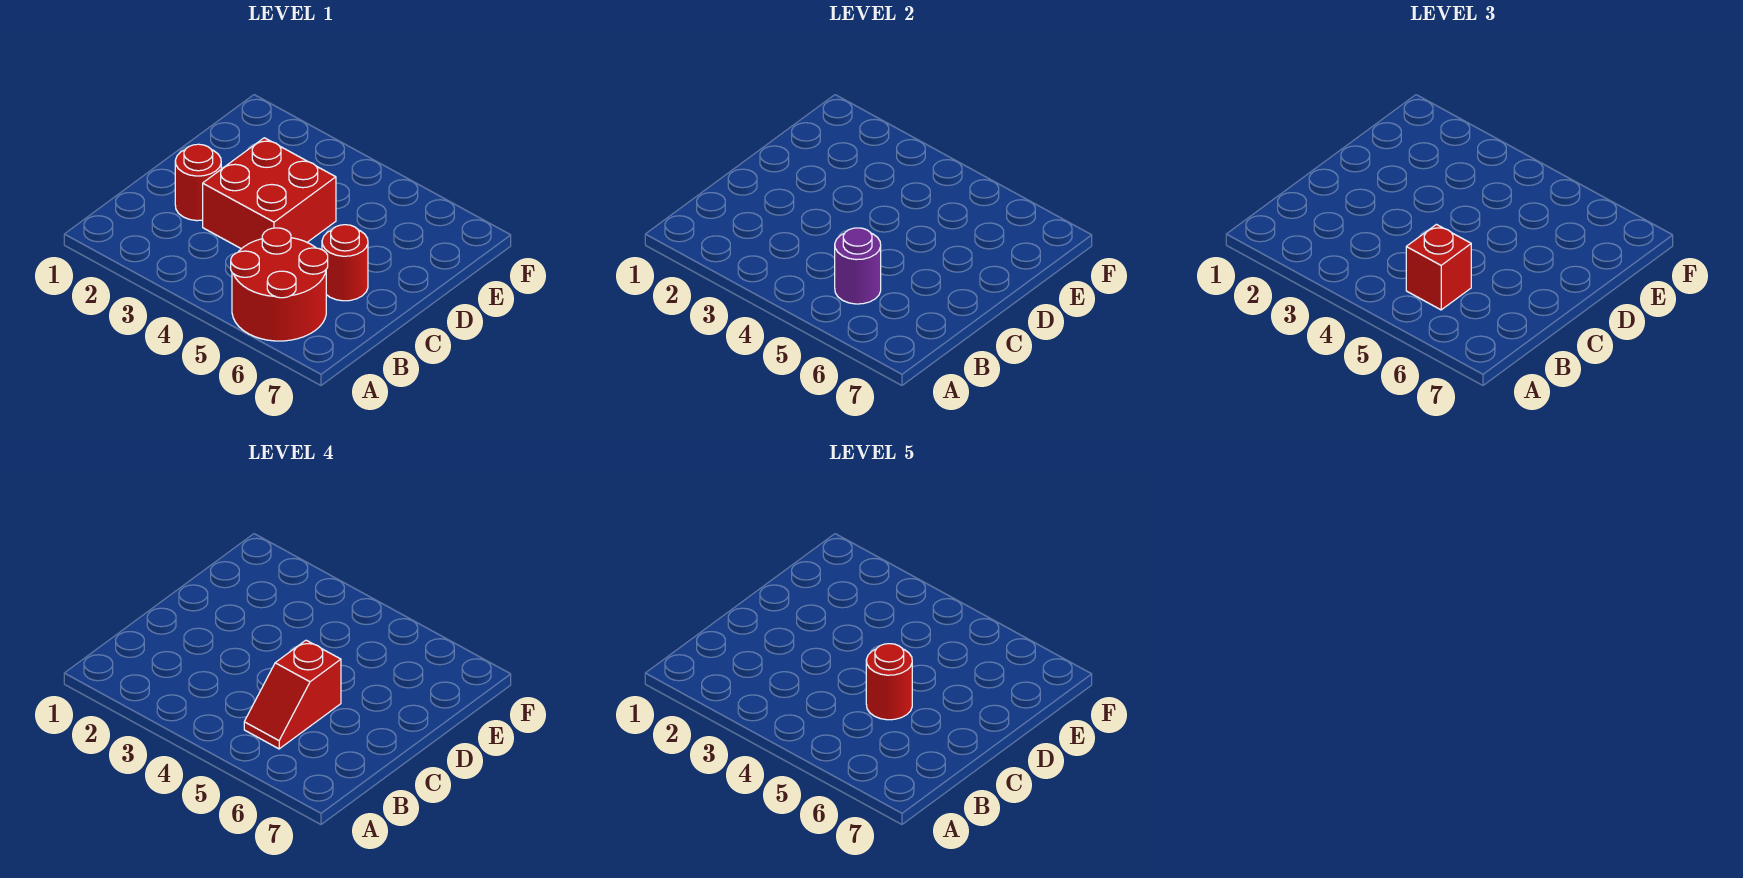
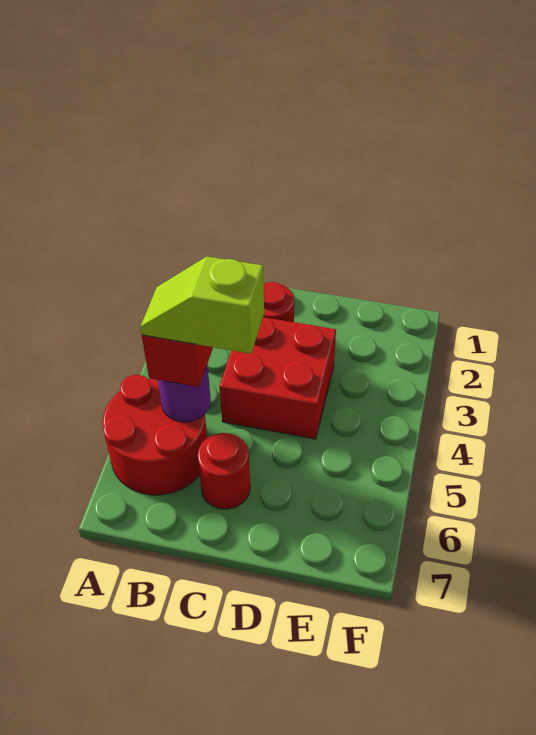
red 1x2 slope [244,640,341,749] -> lime 1x2 slope [140,256,264,354]
red 1x1 round brick [866,644,912,720] -> none

